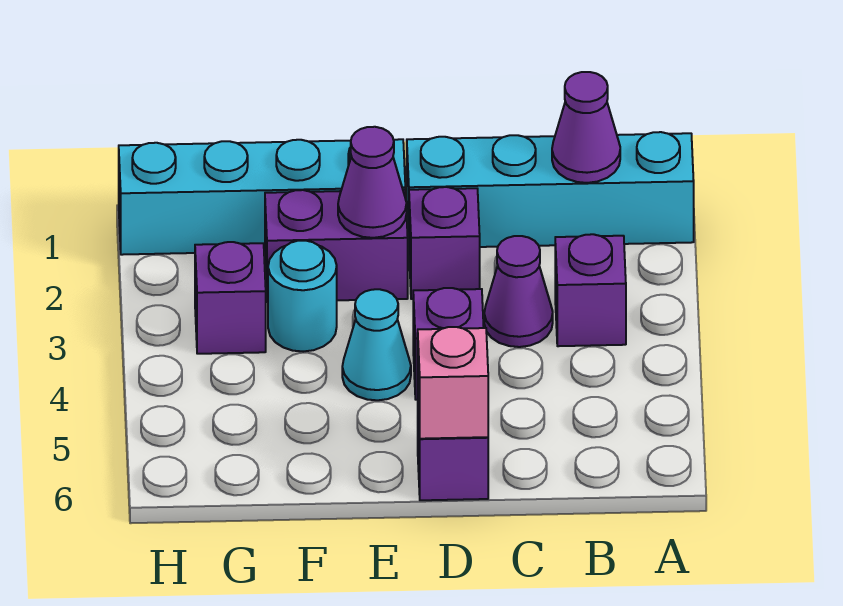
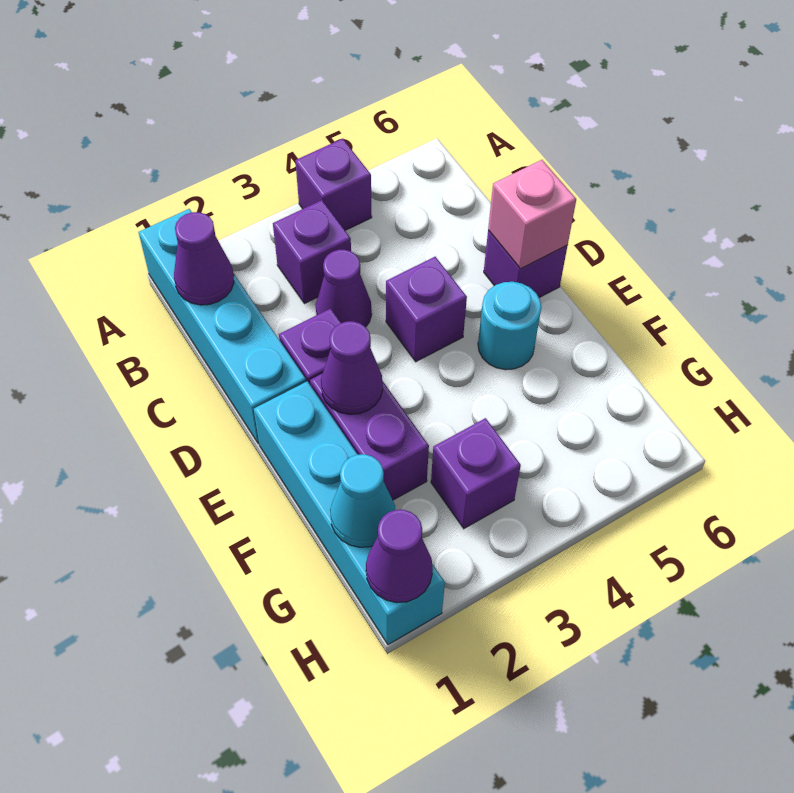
none -> purple 1x1 brick [295,139,372,230]
cyan 1x1 cone [342,289,411,400] -> cyan 1x1 cone moved to [330,454,395,547]
cyan 1x1 round brick [268,241,337,352] -> cyan 1x1 round brick moved to [478,282,541,370]
none -> purple 1x1 cone [366,510,433,603]

